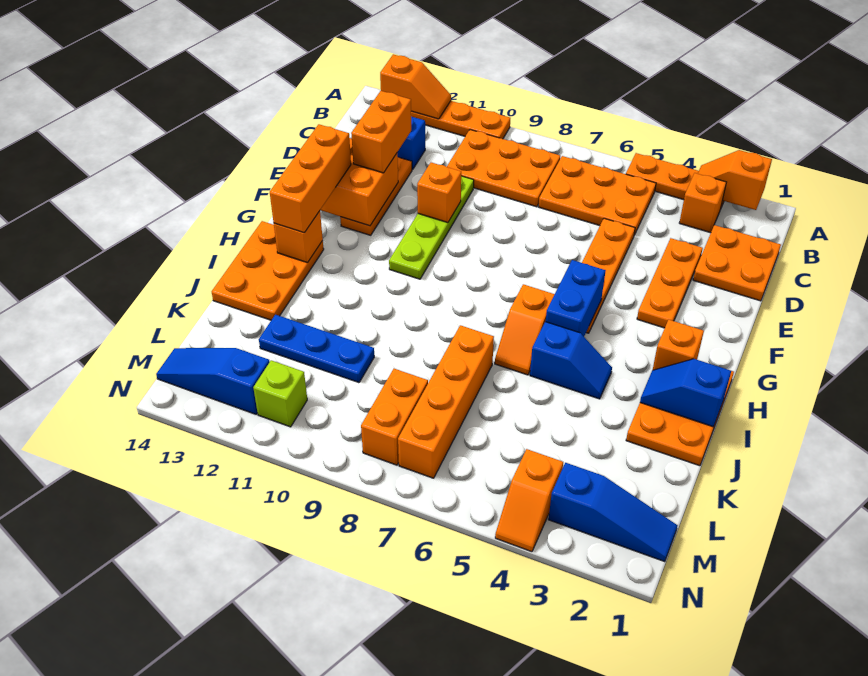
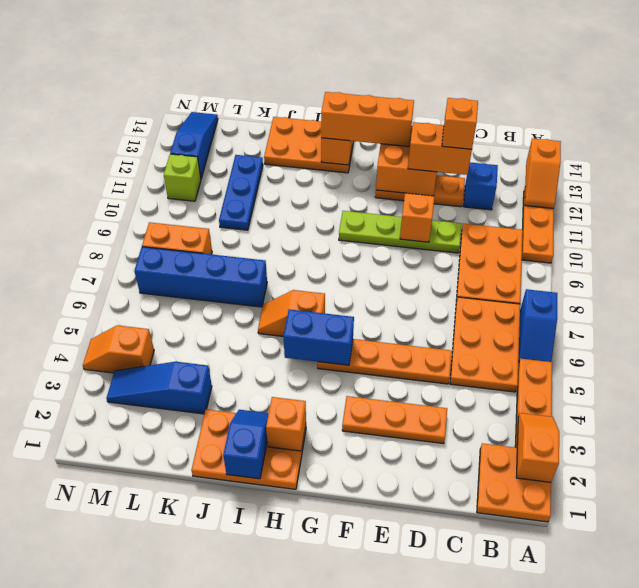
orange 1x1 brick [679,173,726,233] -> orange 1x1 brick moved to [442,98,478,149]
orange 2x2 plate [693,225,781,301] -> orange 2x2 plate moved to [477,443,551,522]
blue 1x2 slope [530,322,612,399] -> blue 1x2 slope moved to [518,289,557,364]
orange 1x4 brick [398,325,494,478] -> blue 1x4 brick [135,247,267,307]
blue 1x3 slope [548,463,678,562] -> blue 1x3 slope turned to [107,361,212,414]

